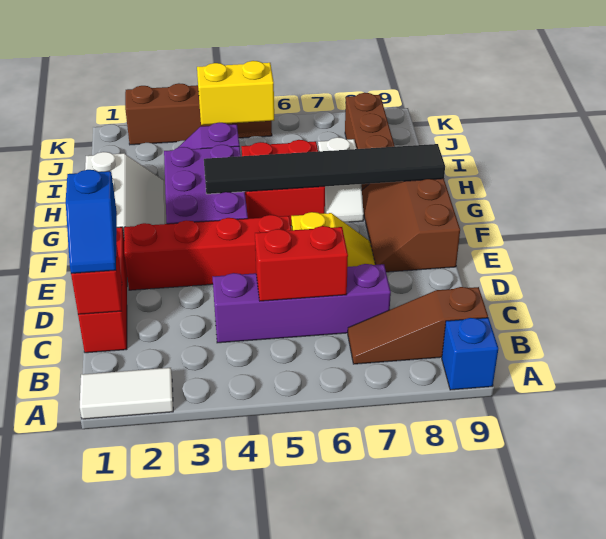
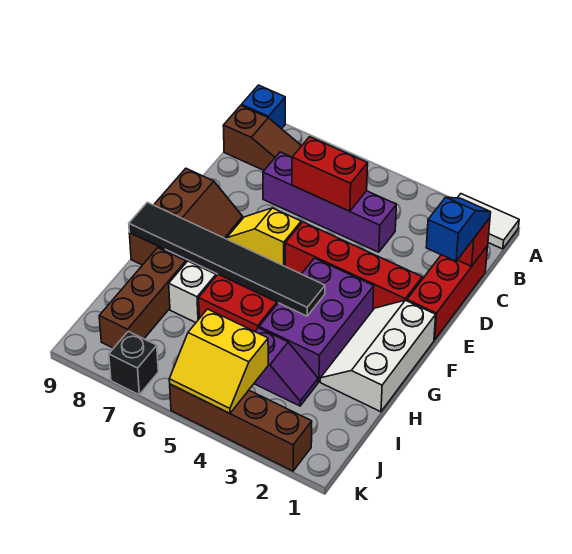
none -> black 1x1 brick [109,331,158,395]

